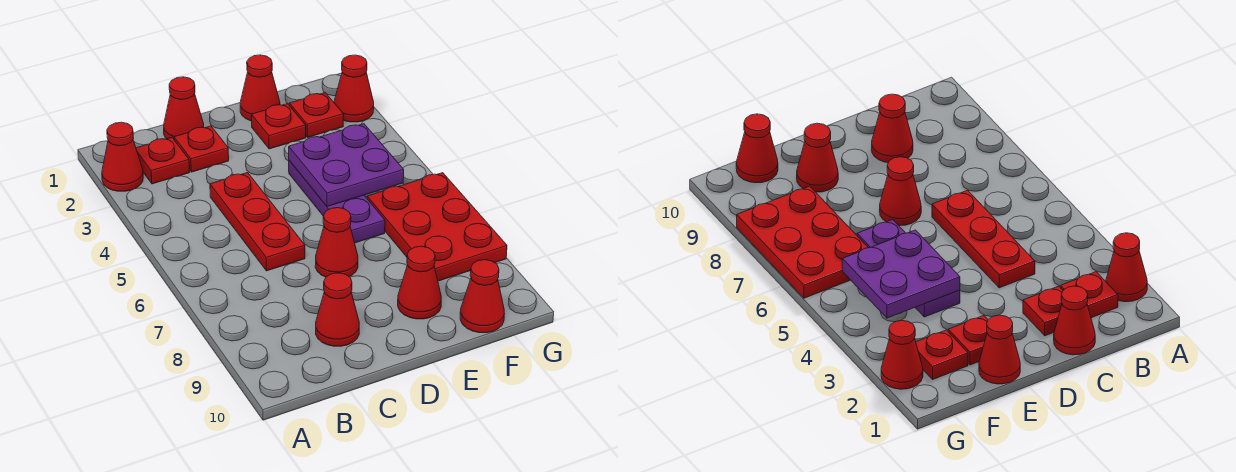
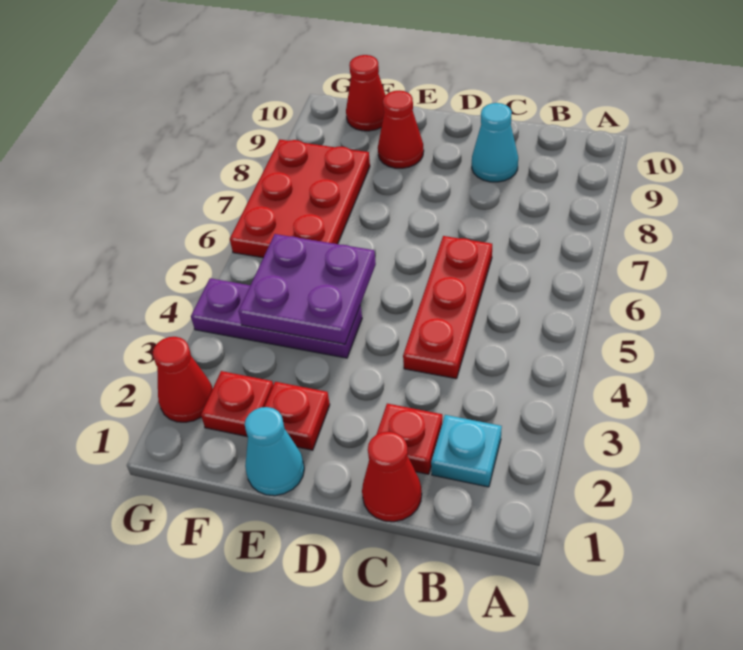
red 1x1 cone [102,122,143,191] -> none
red 1x1 plate [136,138,190,184] -> cyan 1x1 plate [431,415,502,487]
red 1x1 cone [316,273,359,346] -> cyan 1x1 cone [472,103,518,182]
red 1x1 cone [315,208,358,277] -> none
red 1x1 cone [240,55,280,121] -> cyan 1x1 cone [245,407,304,496]
purple 1x3 plate [289,161,385,243] -> purple 1x3 plate turned to [191,278,362,358]

